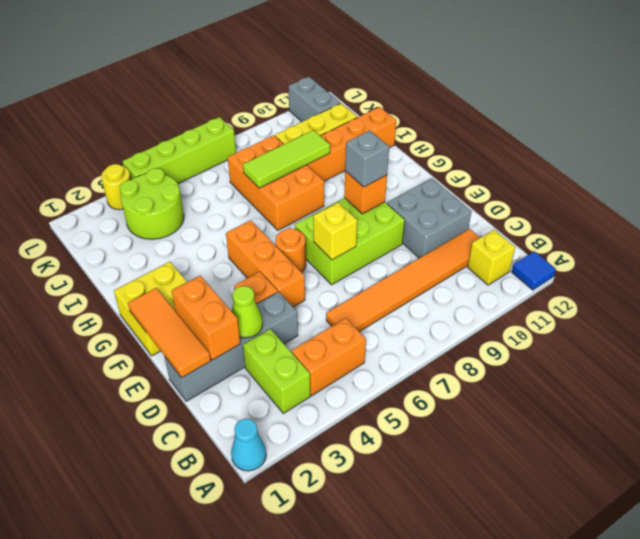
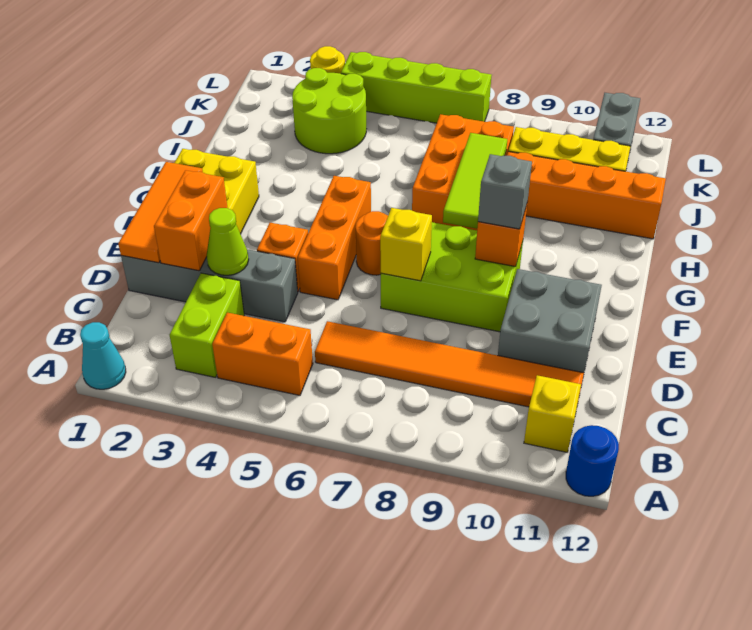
blue 1x1 tile [512,251,556,290] -> blue 1x1 round brick [566,425,619,496]
lime 1x3 tile [243,130,330,188] -> lime 1x3 tile turned to [443,133,507,229]

